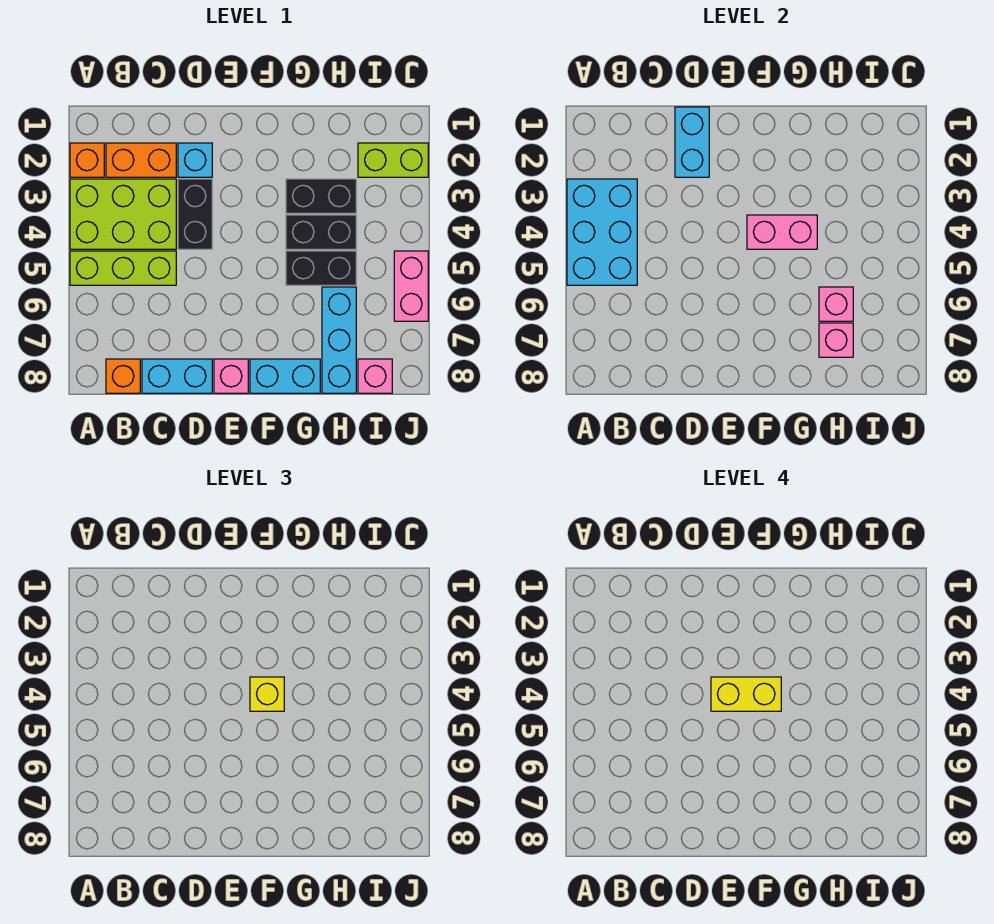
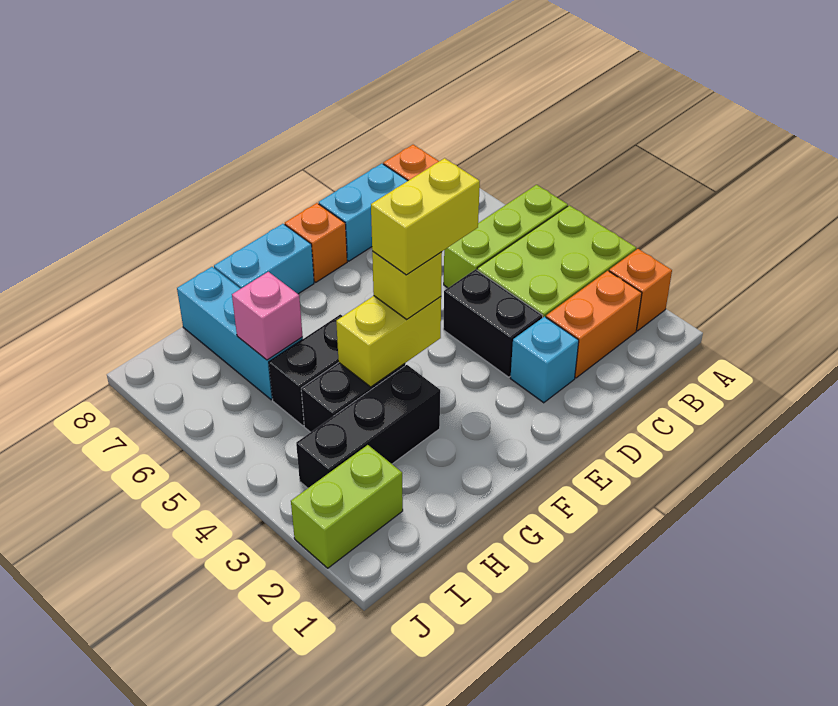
cyan 2x3 brick [567,179,637,285] -> none
cyan 1x2 brick [675,107,709,177] -> none
pink 1x1 brick [214,359,248,393] -> orange 1x1 brick [285,203,347,282]
pink 1x2 brick [747,215,817,249] -> yellow 1x2 brick [336,296,441,387]
black 1x2 brick [286,179,356,213] -> black 1x3 brick [296,365,440,488]
pink 1x1 brick [819,323,853,357] -> none
pink 1x1 brick [358,359,392,393] -> none
pink 1x2 brick [394,251,428,321] -> none

